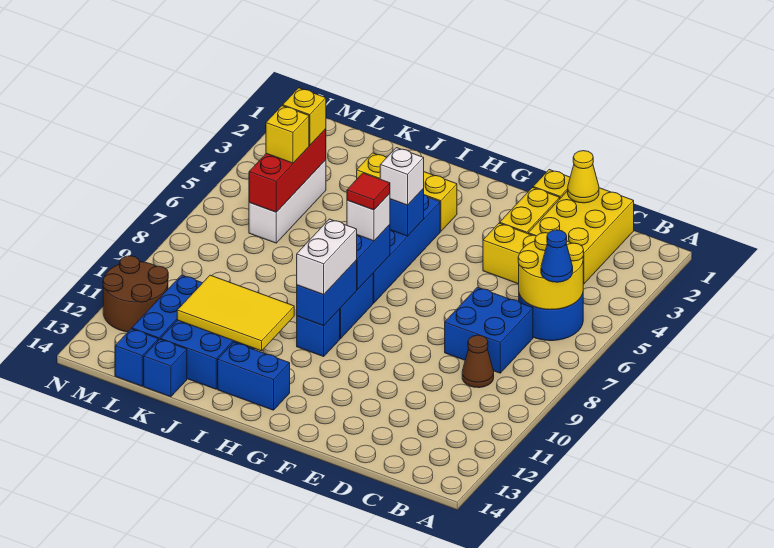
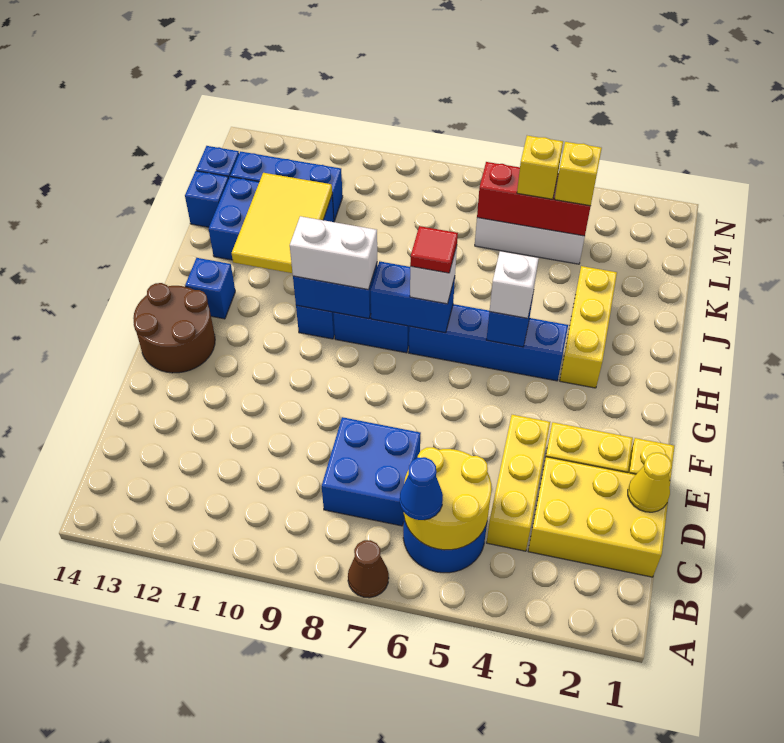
brown 1x1 cone [462,335,494,388] -> brown 1x1 cone moved to [348,540,389,598]
blue 1x2 brick [218,342,290,410] -> blue 1x1 brick [185,258,235,319]
brown 2x2 round brick [103,256,168,332] -> brown 2x2 round brick moved to [133,283,215,373]

